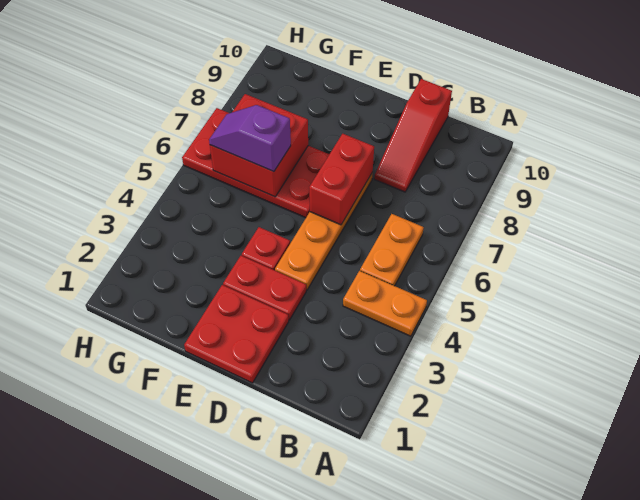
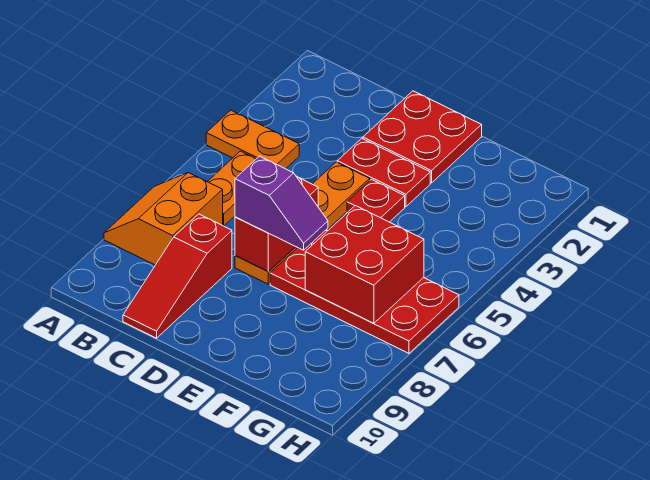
none -> orange 2x2 slope [104,173,223,265]
red 1x3 slope [374,79,452,192] -> red 1x3 slope turned to [123,214,232,338]
purple 1x2 slope [209,105,291,172] -> purple 1x2 slope moved to [235,156,328,250]

